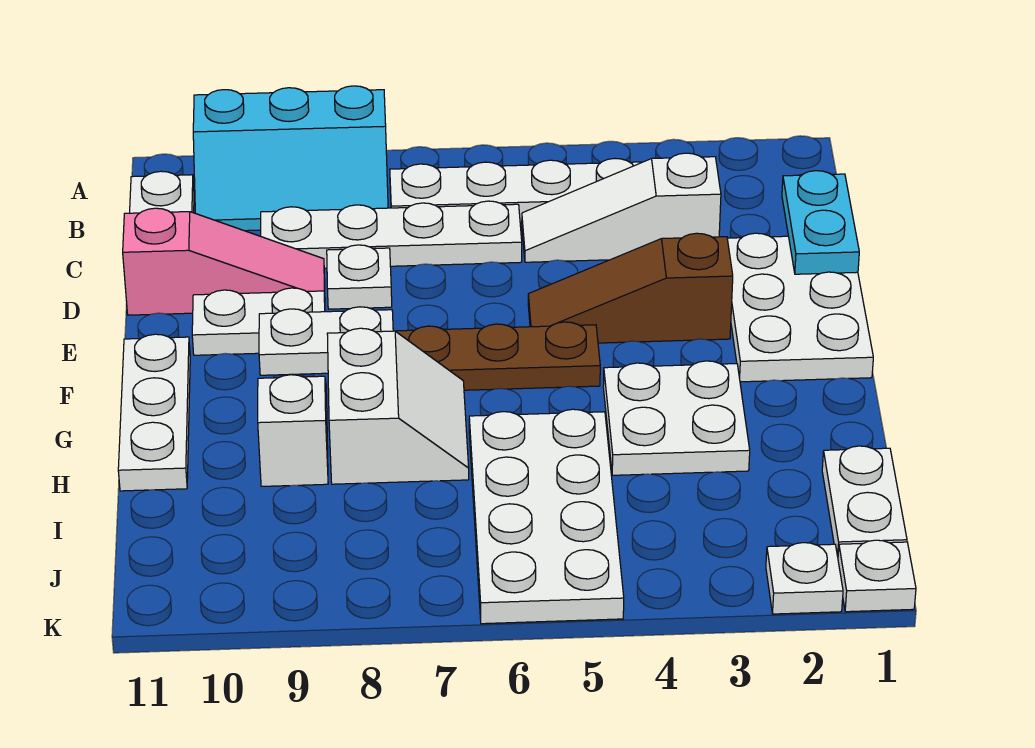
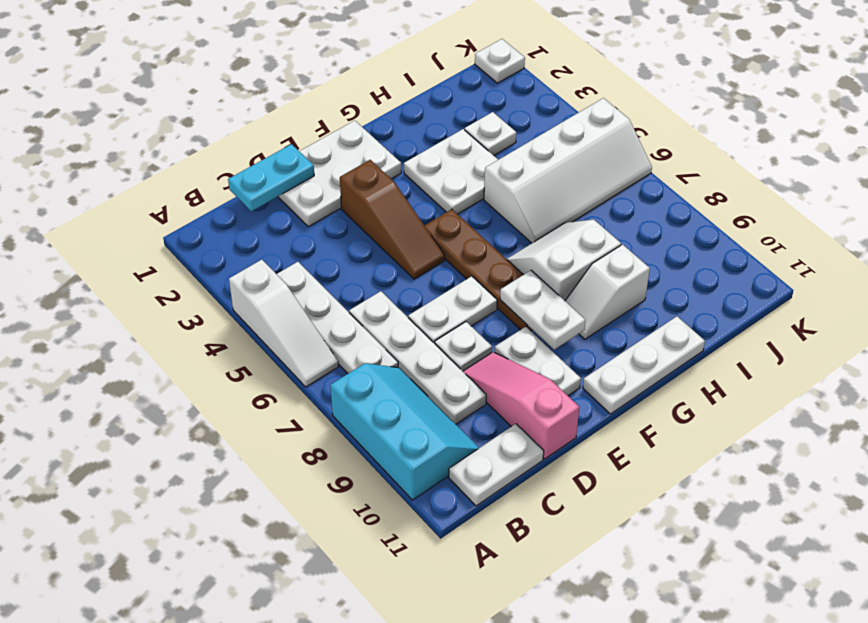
white 1x3 slope [522,153,721,262] -> white 1x3 slope moved to [229,260,339,387]
white 2x4 plate [469,409,624,624] -> white 2x4 slope [484,98,652,243]
white 1x2 plate [822,446,907,556] -> white 1x2 plate moved to [408,276,497,343]
white 1x1 plate [766,543,843,614] -> white 1x1 plate moved to [465,112,516,155]

